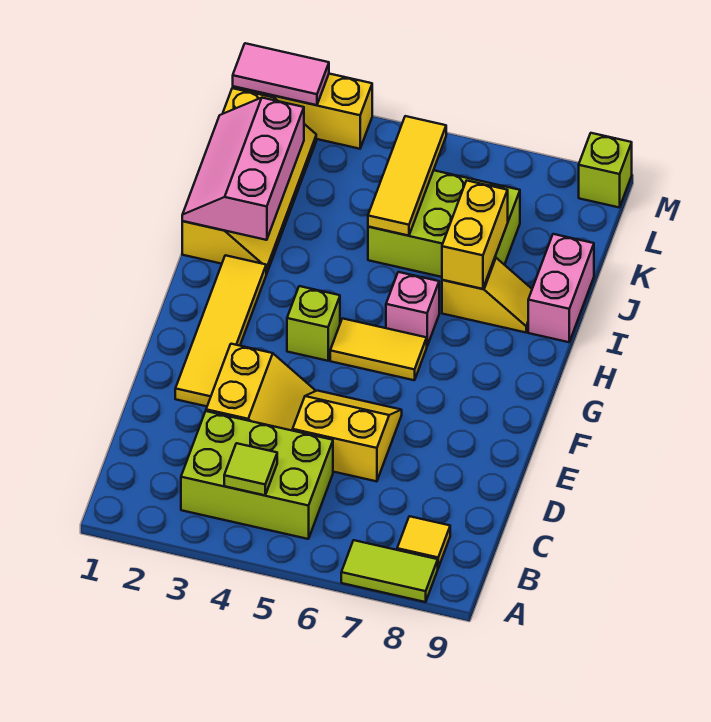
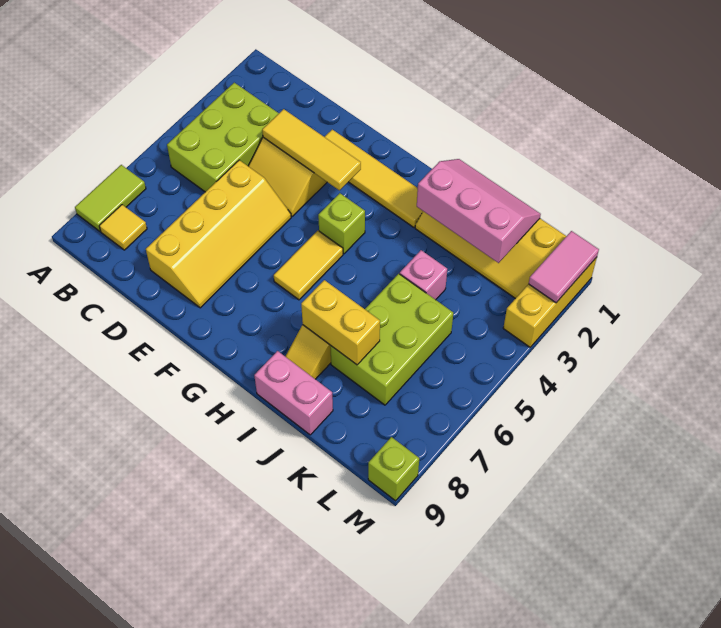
lime 1x1 tile [224,443,277,495] -> none
yellow 2x2 slope [293,391,402,481] -> yellow 2x4 slope [146,160,291,308]
pink 1x1 brick [386,272,439,346] -> pink 1x1 brick moved to [400,250,447,300]
yellow 1x3 tile [368,116,446,236] -> yellow 1x3 tile moved to [262,109,361,190]

